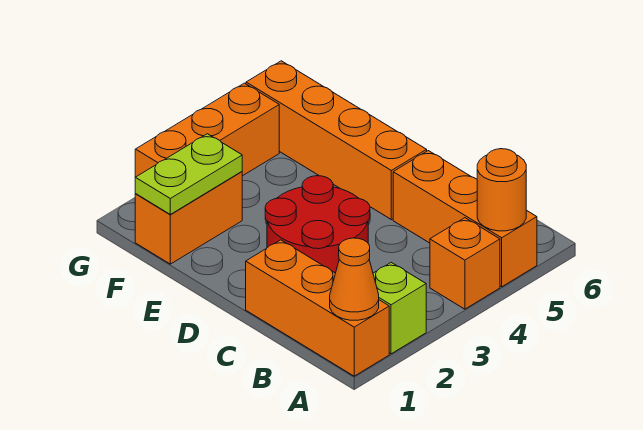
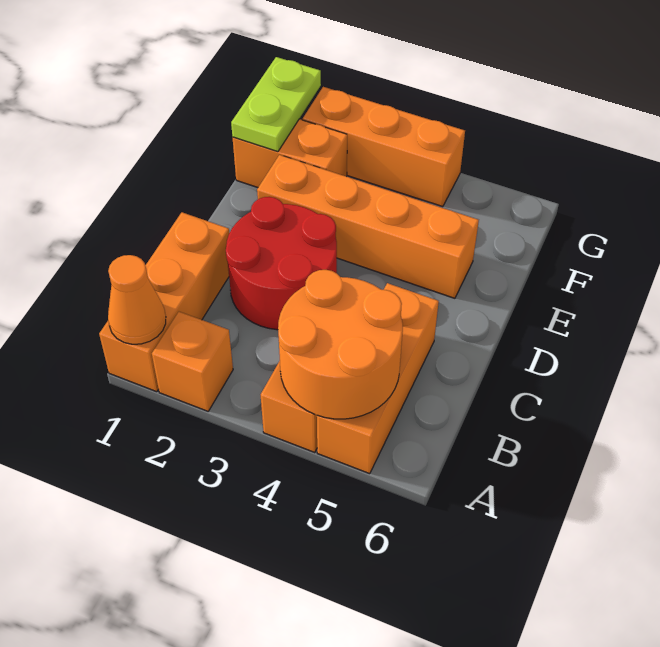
lime 1x1 brick [373,262,426,354] -> orange 1x1 brick [152,312,233,411]
orange 1x1 round brick [477,149,526,231] -> orange 2x2 round brick [278,270,403,419]
orange 1x4 brick [246,61,427,220] -> orange 1x4 brick turned to [257,155,479,298]
lime 1x2 plate [135,134,242,214] -> lime 1x2 plate turned to [231,57,321,152]

